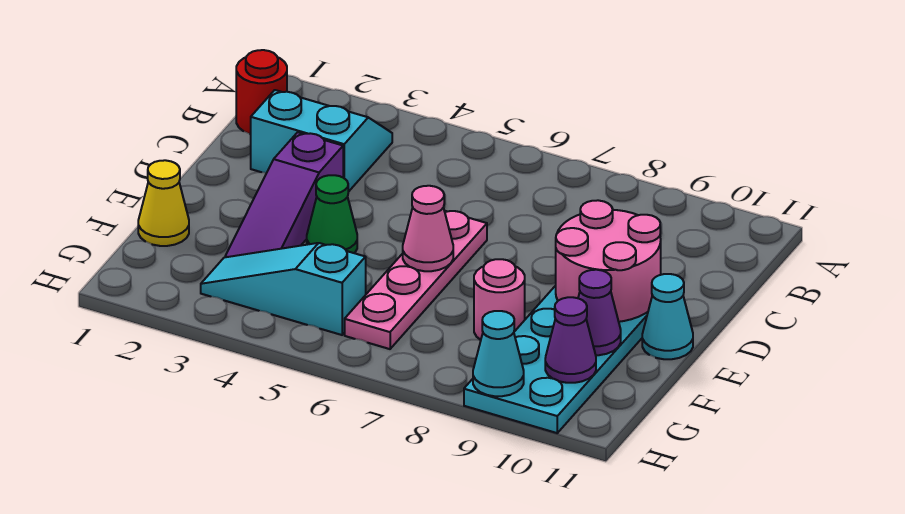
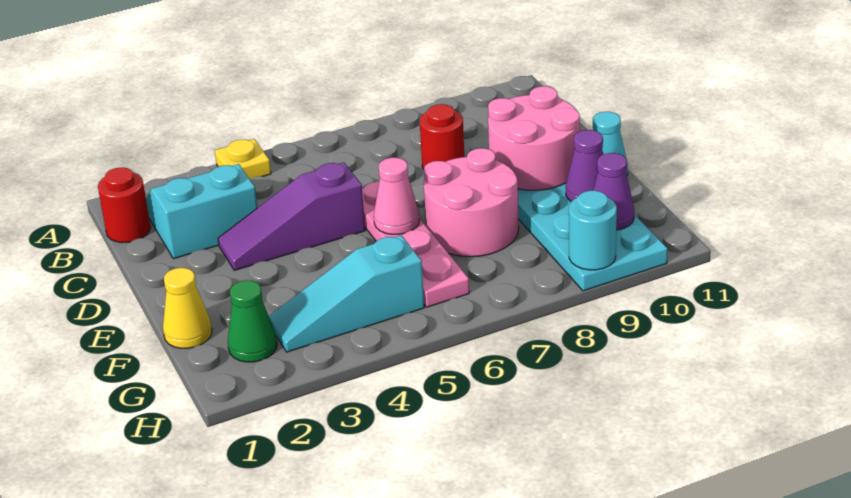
none -> yellow 1x1 plate [215,139,271,179]
none -> red 1x1 round brick [420,104,464,169]
purple 1x3 slope [225,132,343,257] -> purple 1x3 slope turned to [218,162,365,270]
green 1x1 cone [307,175,357,253] -> green 1x1 cone moved to [228,280,277,362]
pink 1x1 round brick [474,259,525,340] -> pink 2x2 round brick [424,148,519,257]
cyan 1x1 cone [473,311,524,396] -> cyan 1x1 round brick [569,191,617,270]

